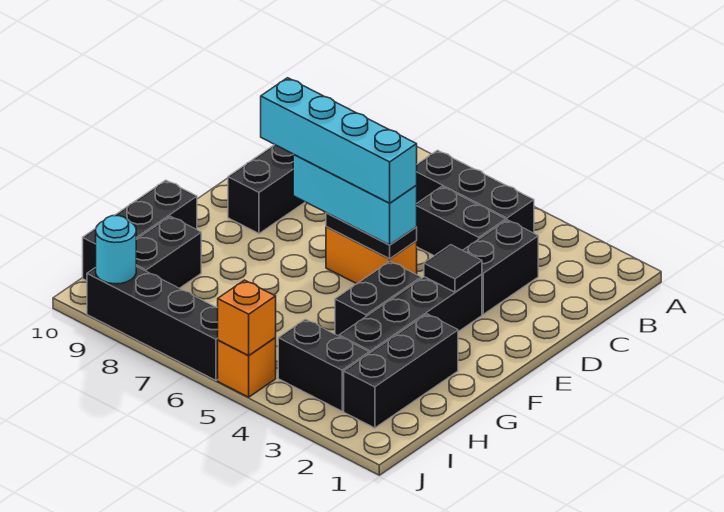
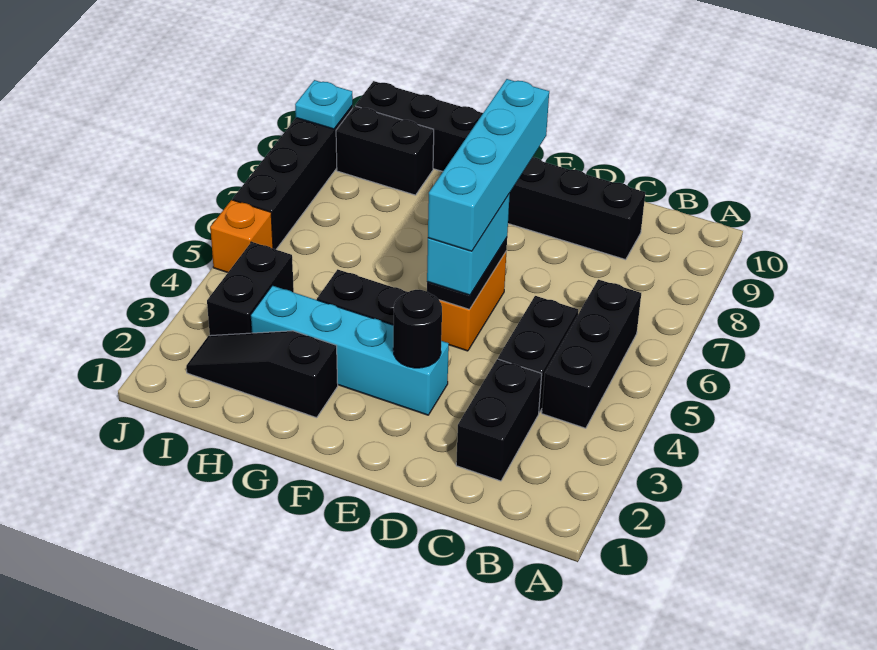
black 1x2 brick [463,220,538,314] -> black 1x2 brick turned to [456,359,542,481]
black 1x4 brick [339,274,482,353] -> cyan 1x4 brick [251,286,449,415]
black 1x1 tile [424,245,482,292] -> black 1x1 round brick [393,290,442,368]
cyan 1x3 brick [293,154,417,245] -> cyan 1x2 brick [427,193,510,295]
black 1x3 brick [344,314,458,428] -> black 1x3 slope [186,331,338,418]
orange 1x1 brick [218,280,276,355] -> none
cyan 1x1 round brick [96,216,136,284] -> cyan 1x1 plate [295,80,353,129]

